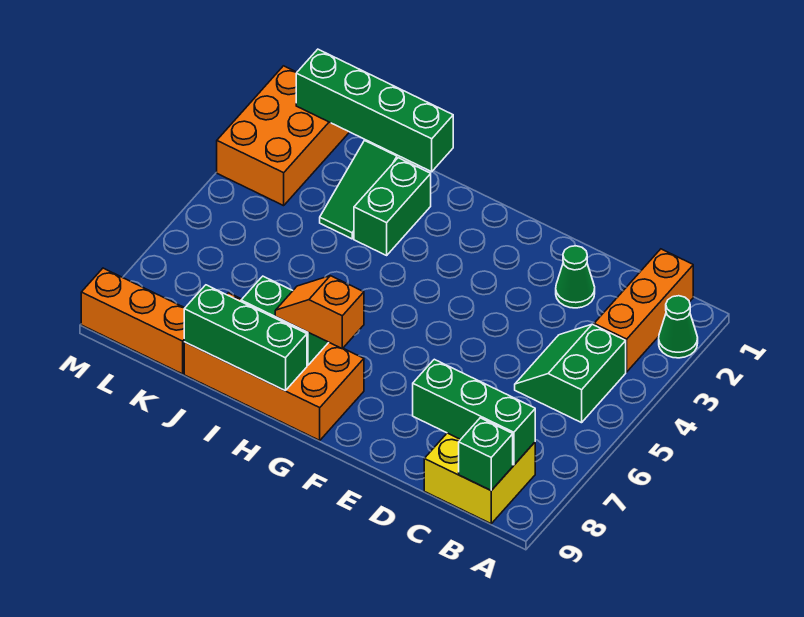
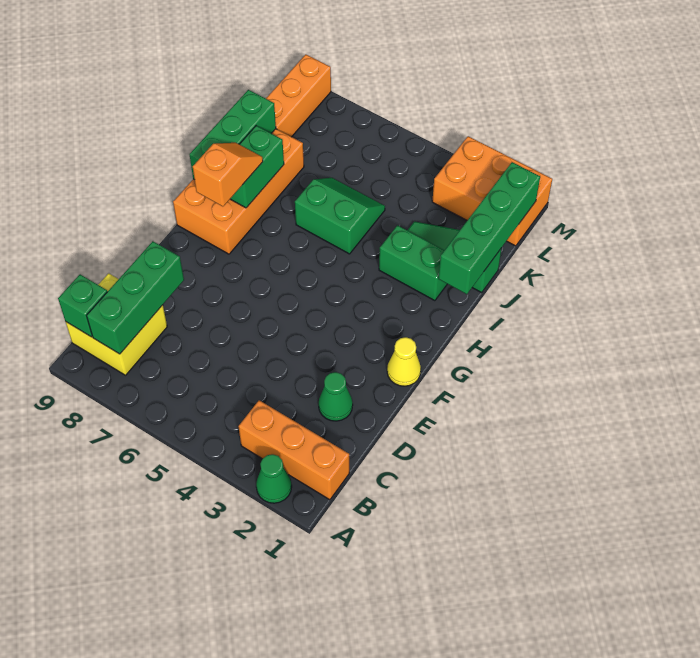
green 2x2 slope [515,324,626,423] -> green 2x2 slope moved to [295,178,385,254]
none -> yellow 1x1 cone [387,337,421,386]

